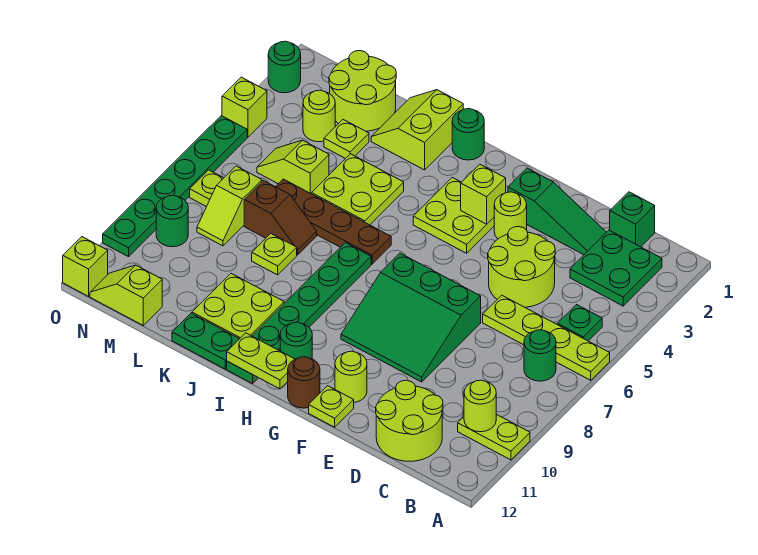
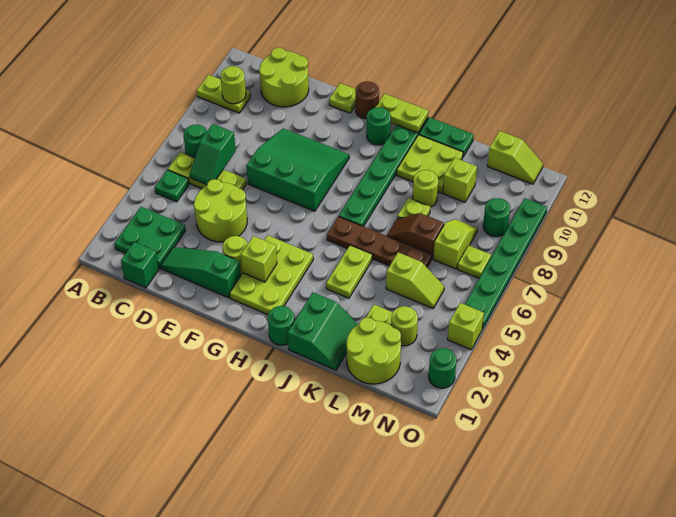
lime 1x4 plate [483,295,610,380] -> lime 1x3 plate [168,152,246,190]
none -> green 1x2 slope [190,124,236,185]
lime 1x1 round brick [335,351,367,402] -> lime 1x1 round brick moved to [413,170,438,207]
lime 2x2 plate [413,177,494,253] -> lime 2x3 plate [230,235,313,315]
lime 2x2 slope [371,90,463,170] -> green 2x2 slope [288,292,358,370]
lime 2x2 plate [311,154,404,225] -> lime 1x2 plate [326,245,372,298]
lime 1x1 brick [63,237,108,296] -> lime 1x1 brick moved to [443,158,477,202]

